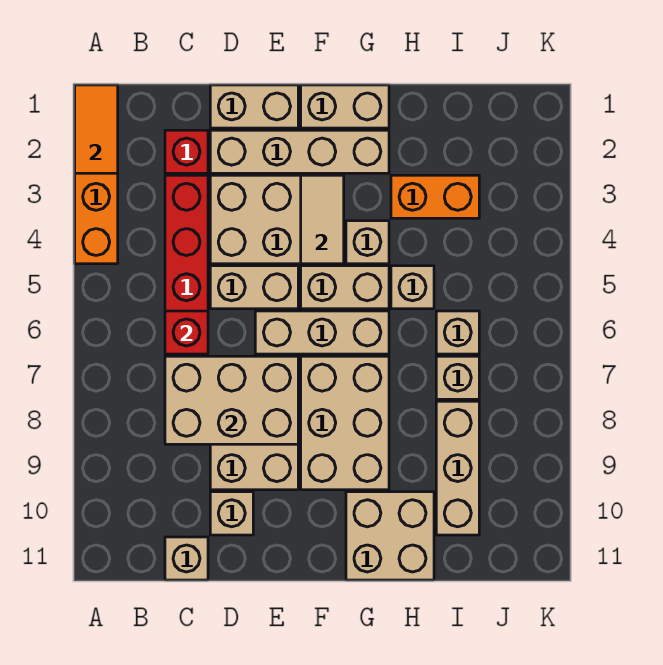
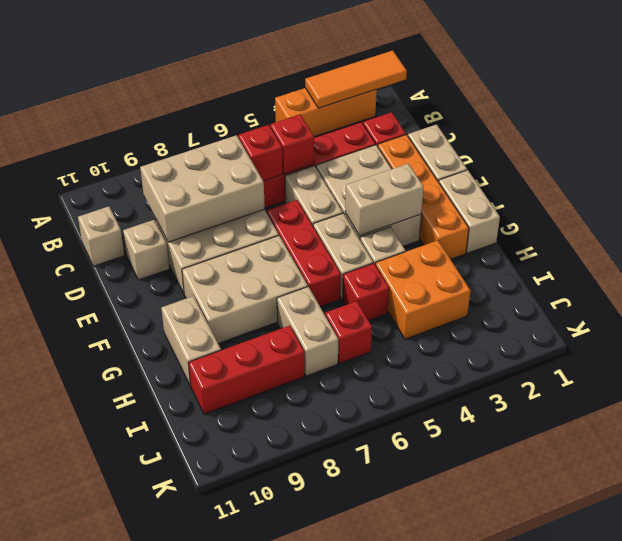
orange 1x2 tile [75,85,118,173] -> orange 1x3 tile [305,51,407,108]
none -> red 1x1 brick [270,114,314,174]
tan 2x3 brick [165,356,298,444] -> tan 2x3 brick turned to [140,135,265,242]
tan 1x4 brick [210,130,389,173] -> orange 1x4 brick [378,135,469,259]
tan 1x3 brick [255,311,389,354] -> red 1x3 brick [267,200,341,307]
tan 1x2 tile [301,175,344,264] -> tan 1x2 brick [345,164,424,236]
tan 2x2 brick [346,492,434,580] -> tan 1x2 brick [161,296,221,386]
orange 1x2 brick [391,175,479,218] -> orange 2x2 brick [376,240,471,339]
tan 1x1 brick [391,266,434,309] -> red 1x1 brick [342,263,389,320]
tan 1x1 brick [436,311,479,354] -> red 1x1 brick [325,301,372,363]
tan 1x1 brick [436,356,479,399] -> tan 1x2 brick [277,287,338,376]
tan 1x3 brick [436,401,479,535] -> red 1x3 brick [188,326,305,414]

